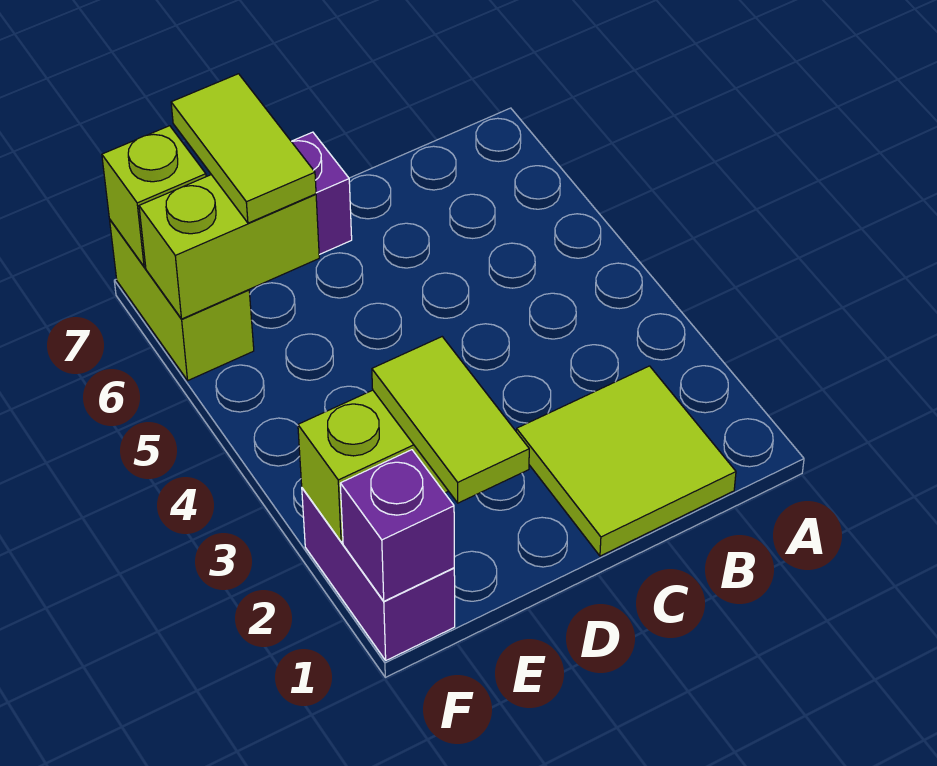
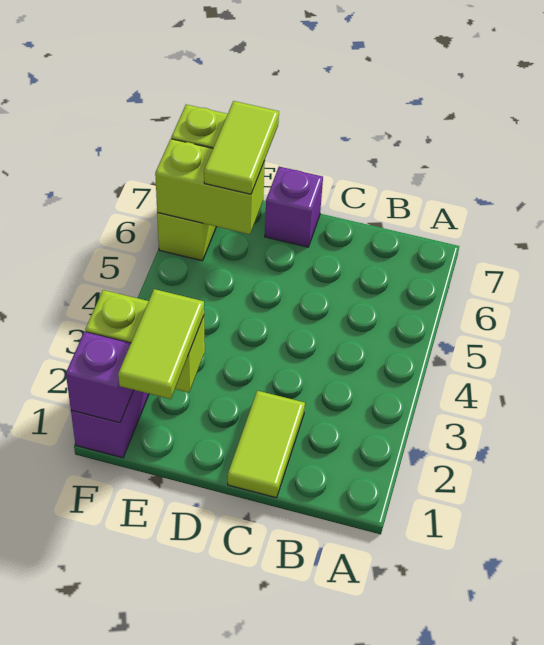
lime 2x2 tile [516,366,736,556] -> lime 1x2 tile [228,391,305,498]

